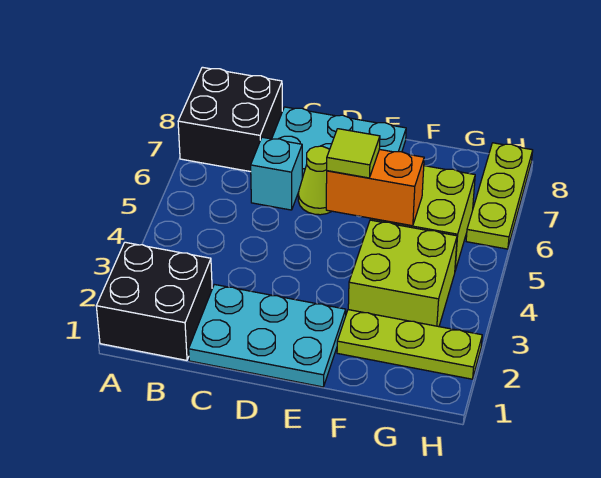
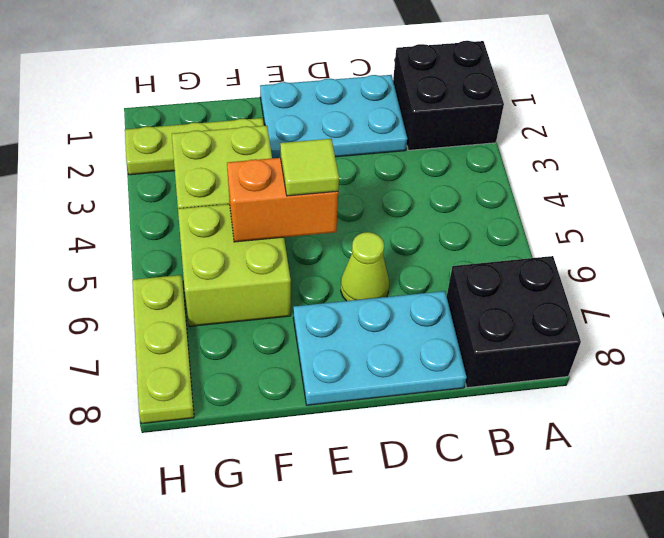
cyan 1x1 brick [251,137,302,210] -> none

